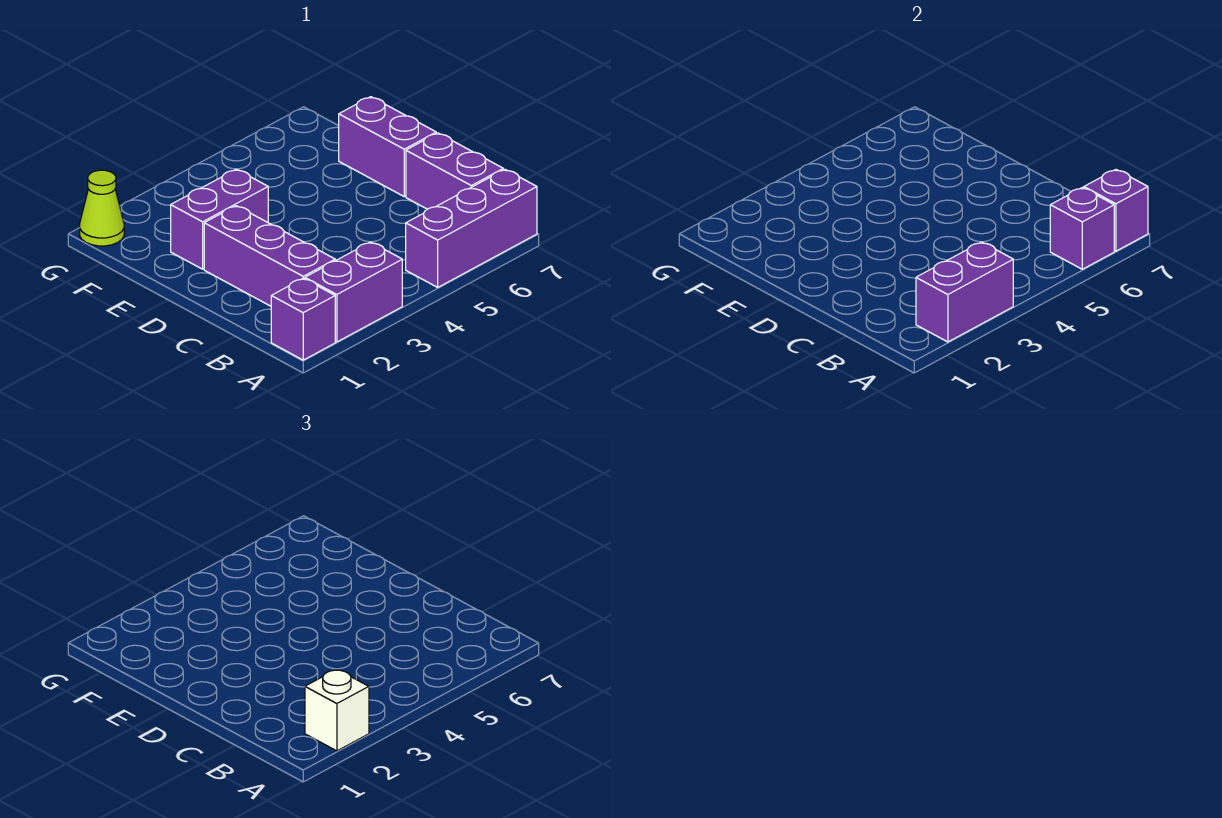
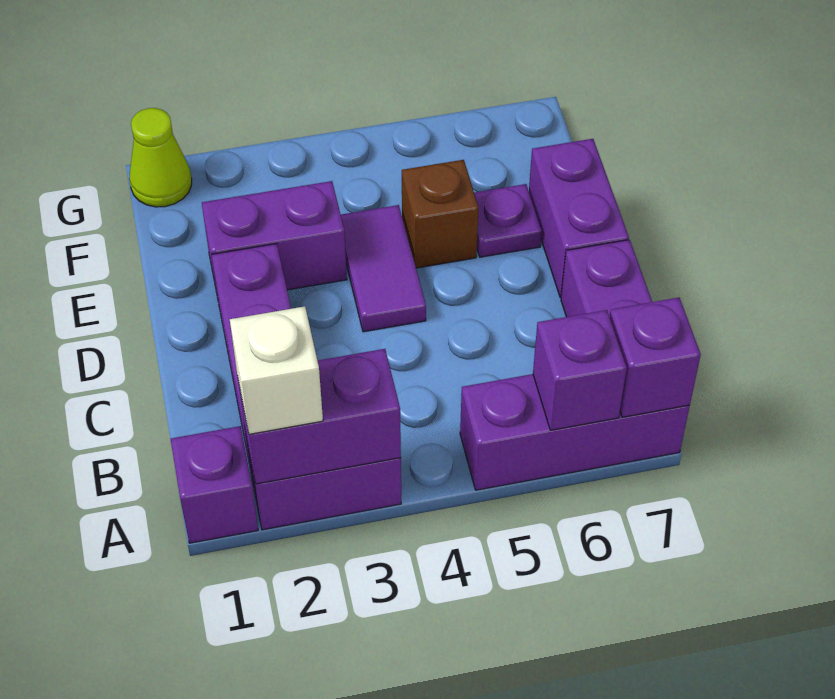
none -> purple 1x2 tile [341,205,426,332]
none -> brown 1x1 brick [402,160,479,268]
none -> purple 1x1 plate [474,184,542,257]

